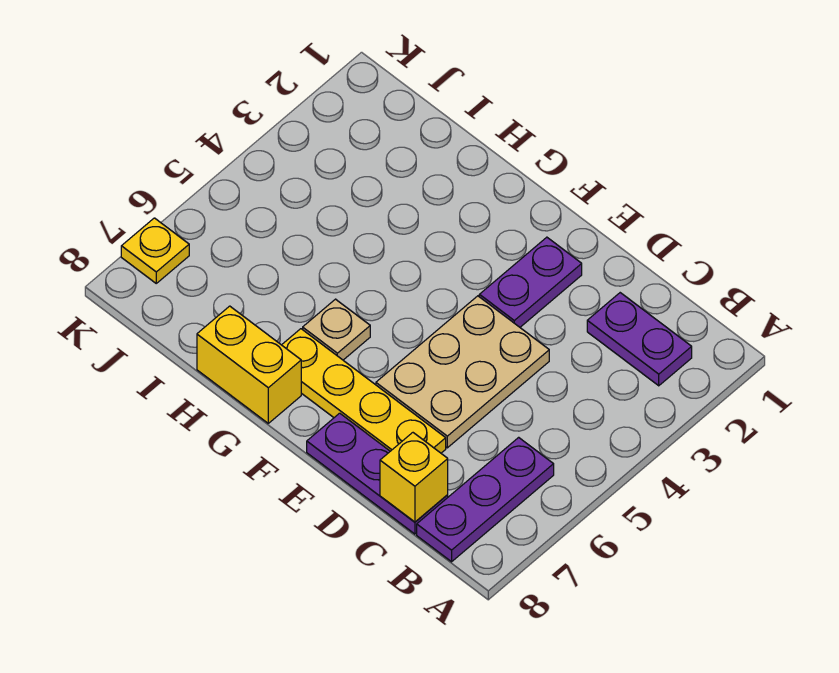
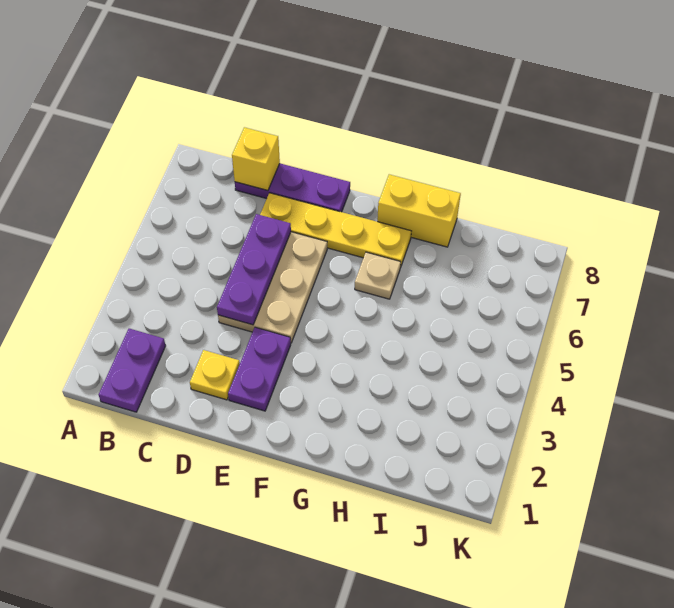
purple 1x2 plate [587,293,692,386] -> purple 1x2 plate turned to [99,329,166,412]
purple 1x3 plate [417,437,554,562] -> purple 1x3 plate moved to [217,214,291,325]
yellow 1x1 plate [121,218,189,283] -> yellow 1x1 plate moved to [190,350,240,400]

